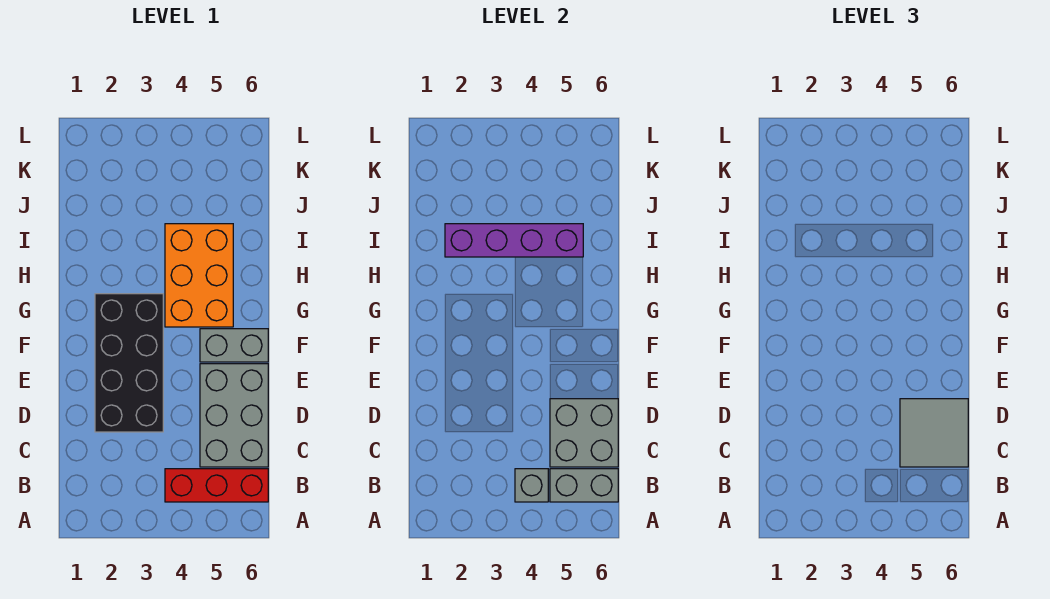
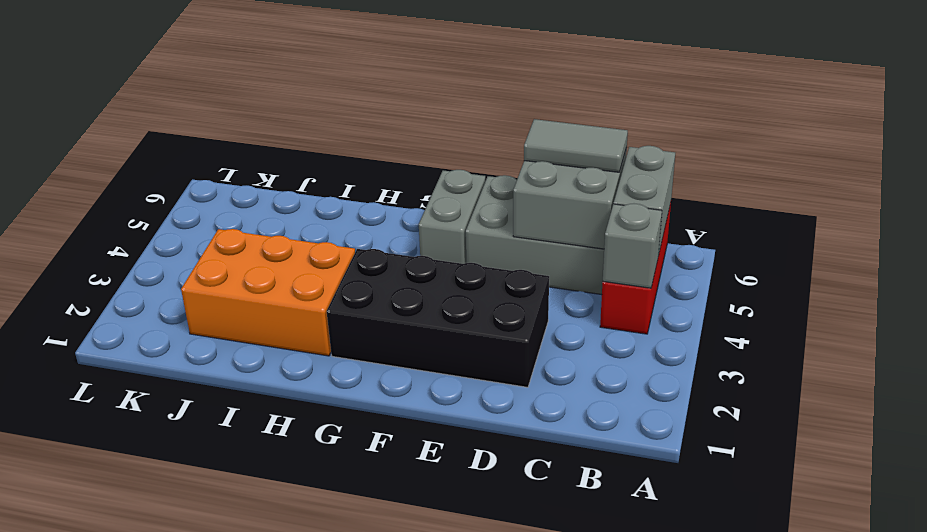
grey 2x2 tile [900,399,968,467] -> grey 1x2 tile [524,119,628,172]
orange 2x3 brick [165,224,233,327] -> orange 2x3 brick moved to [181,229,355,356]
purple 1x4 brick [445,224,583,257] -> none

